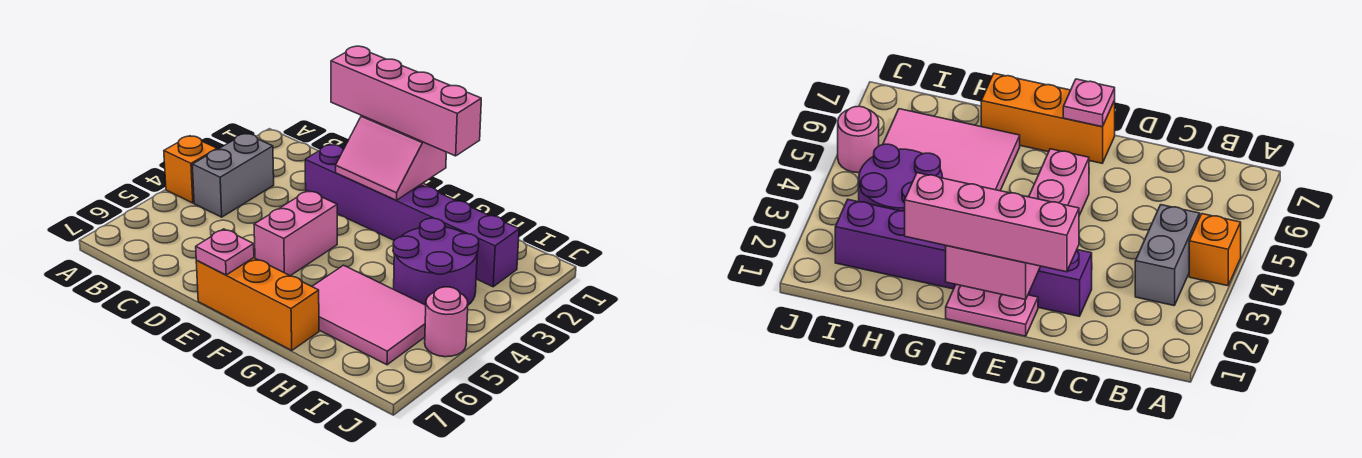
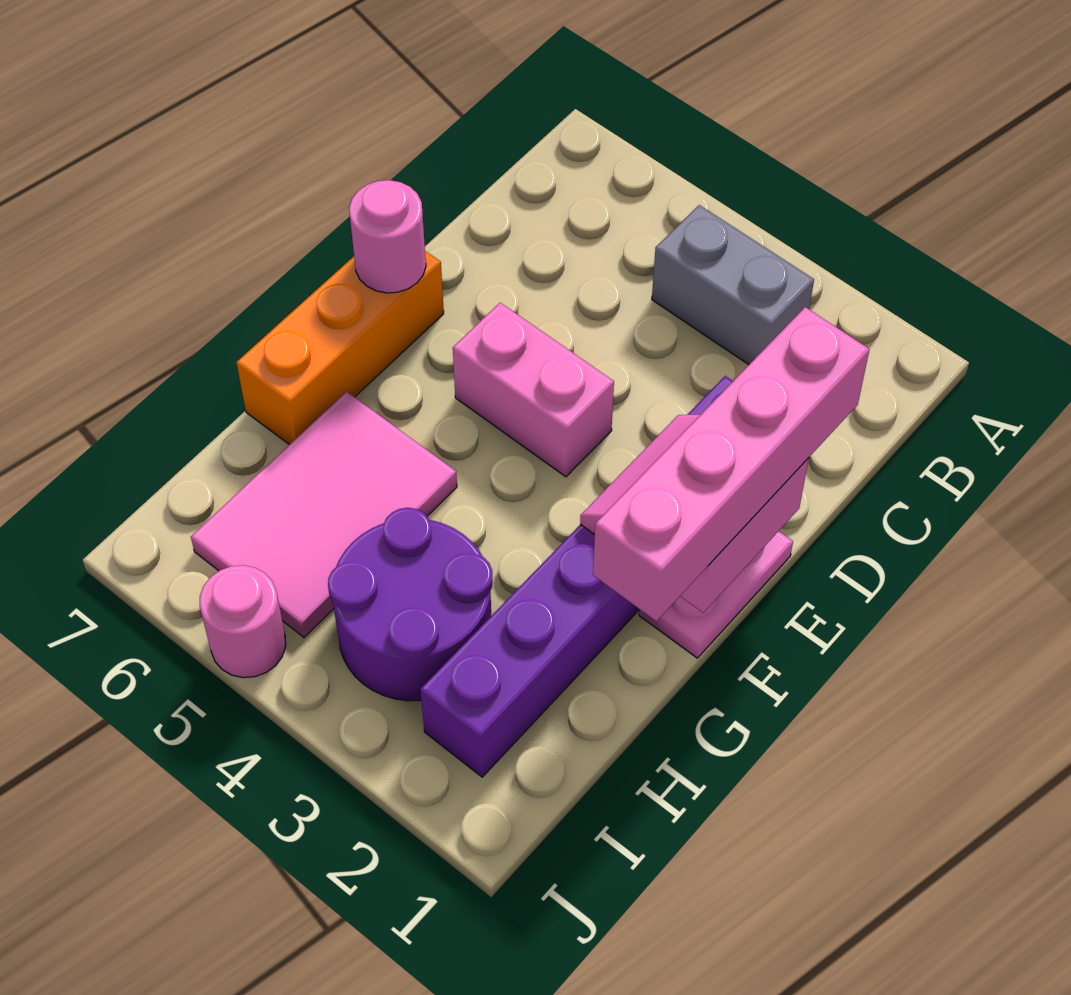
orange 1x1 brick [164,136,217,203] -> none
pink 1x1 plate [196,229,254,275] -> pink 1x1 round brick [349,180,426,293]

